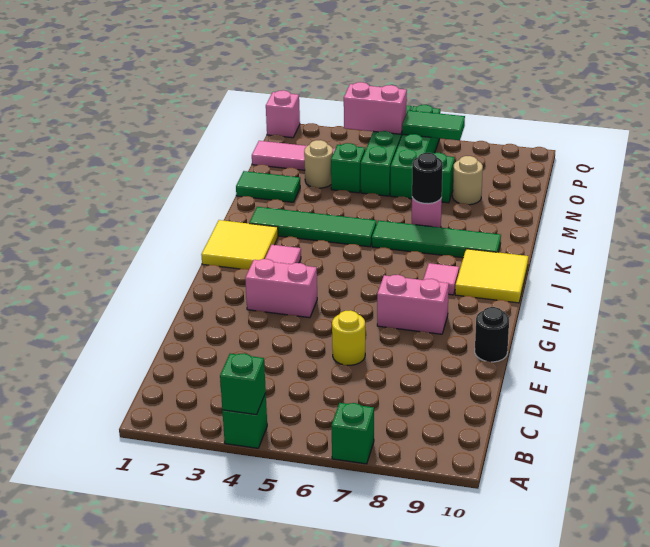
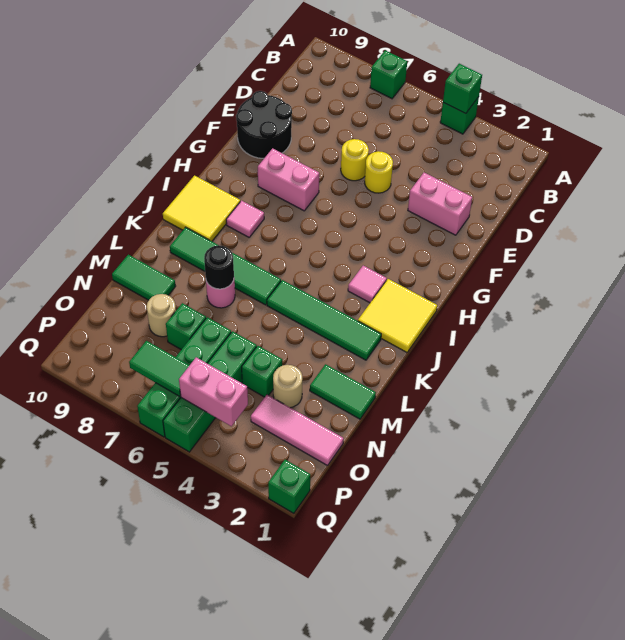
none -> yellow 1x1 round brick [365,151,393,193]
black 1x1 round brick [475,307,509,362] -> black 2x2 round brick [236,91,292,158]
pink 1x2 brick [245,259,317,318] -> pink 1x2 brick moved to [408,173,472,235]
none -> green 1x2 tile [112,255,176,300]
pink 1x1 brick [266,90,300,138] -> green 1x1 brick [268,460,310,513]

